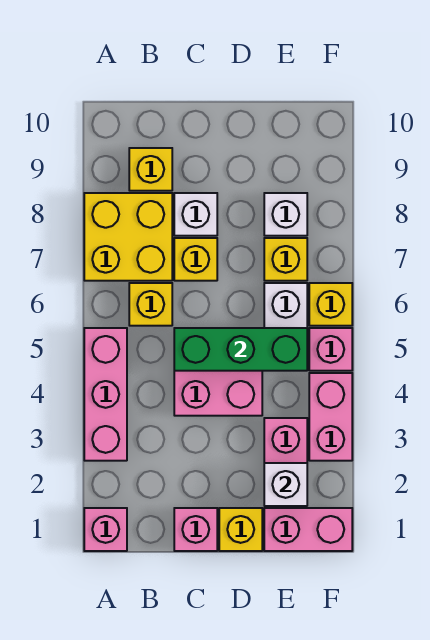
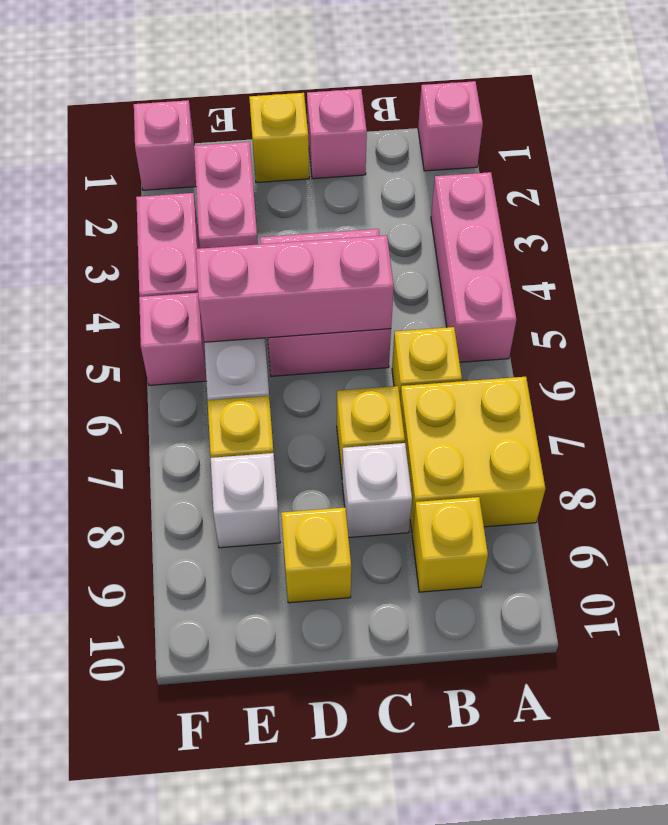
green 1x3 brick [174,328,307,371] -> pink 1x3 brick [196,235,394,342]
pink 1x2 brick [264,508,352,551] -> pink 1x1 brick [134,100,196,190]
white 1x1 brick [264,463,307,506] -> none
yellow 1x1 brick [309,283,352,326] -> yellow 1x1 brick moved to [281,507,351,603]

